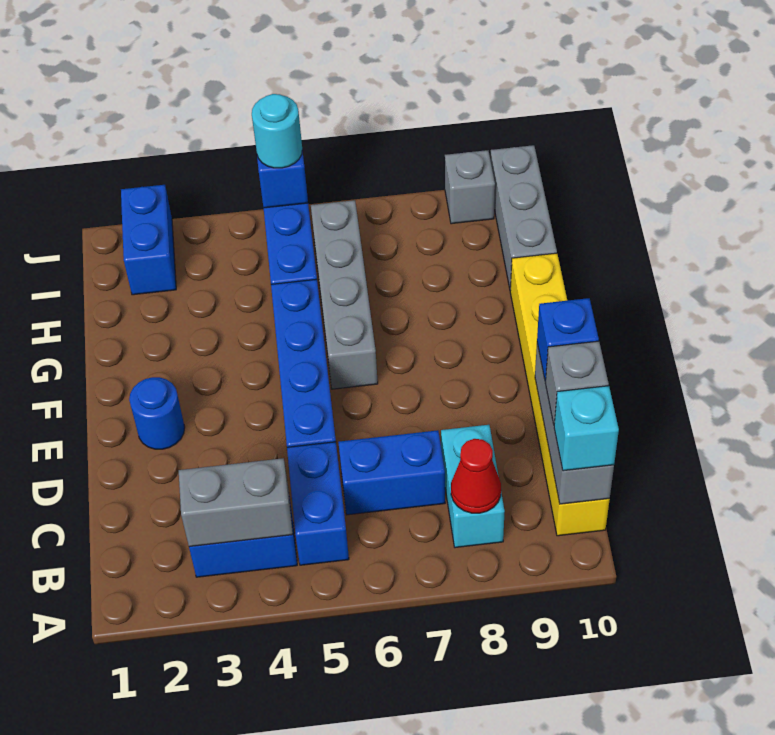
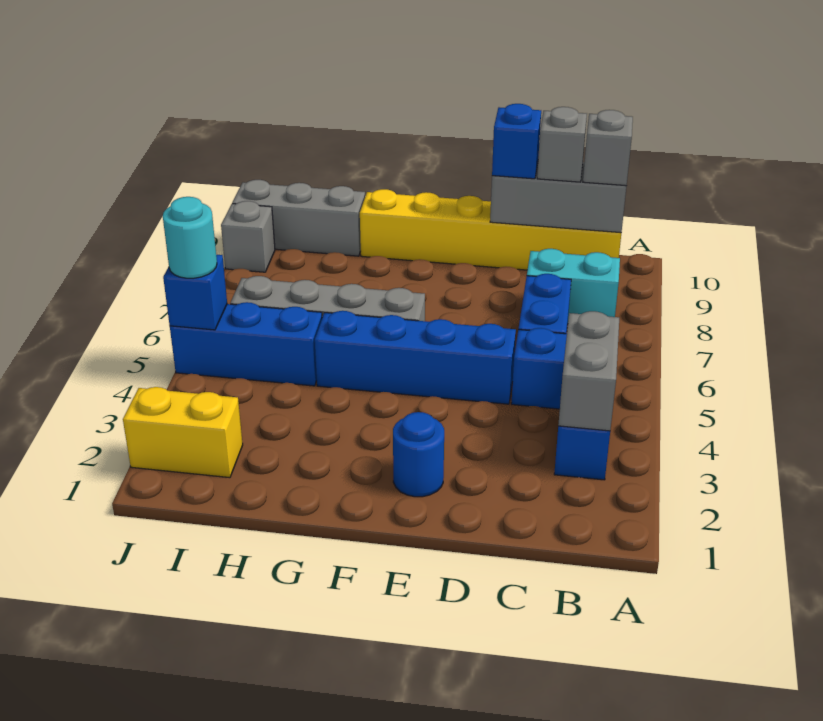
red 1x1 cone [451,439,501,513] -> none
cyan 1x1 brick [554,386,619,471] -> grey 1x1 brick [583,110,633,186]
blue 1x2 brick [121,185,176,295] -> yellow 1x2 brick [123,387,243,478]

